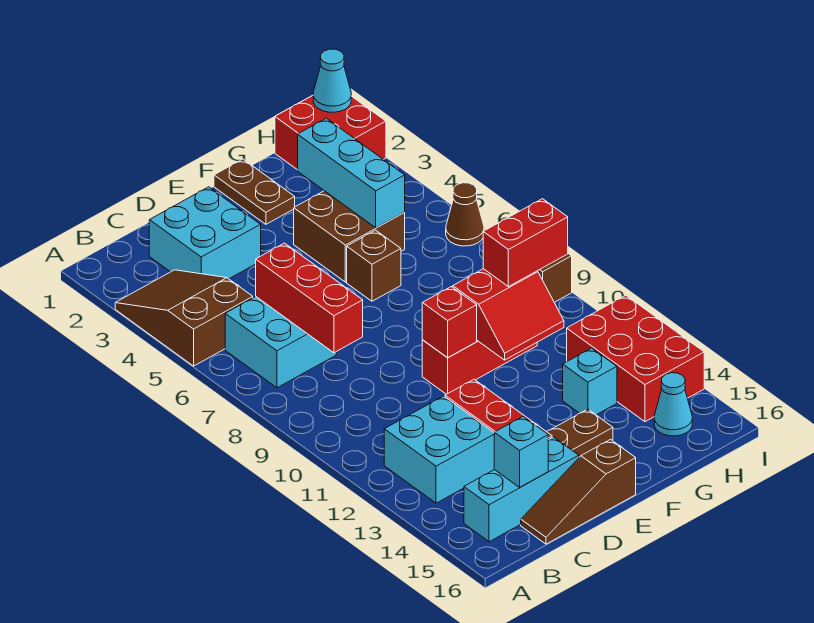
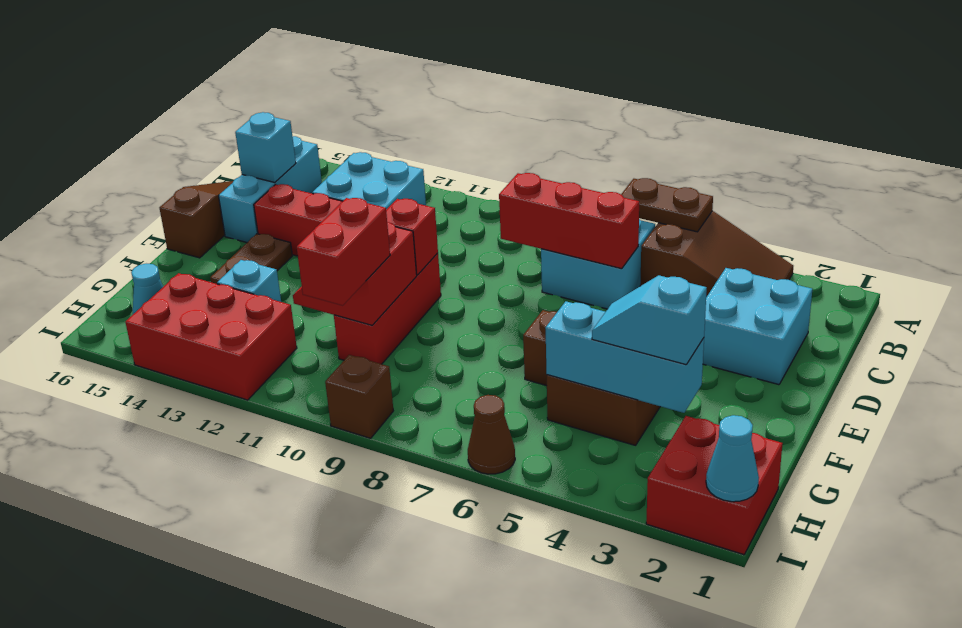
brown 1x2 plate [214,159,295,224] -> brown 1x2 plate moved to [621,178,713,232]
none -> cyan 1x2 slope [592,275,707,365]

